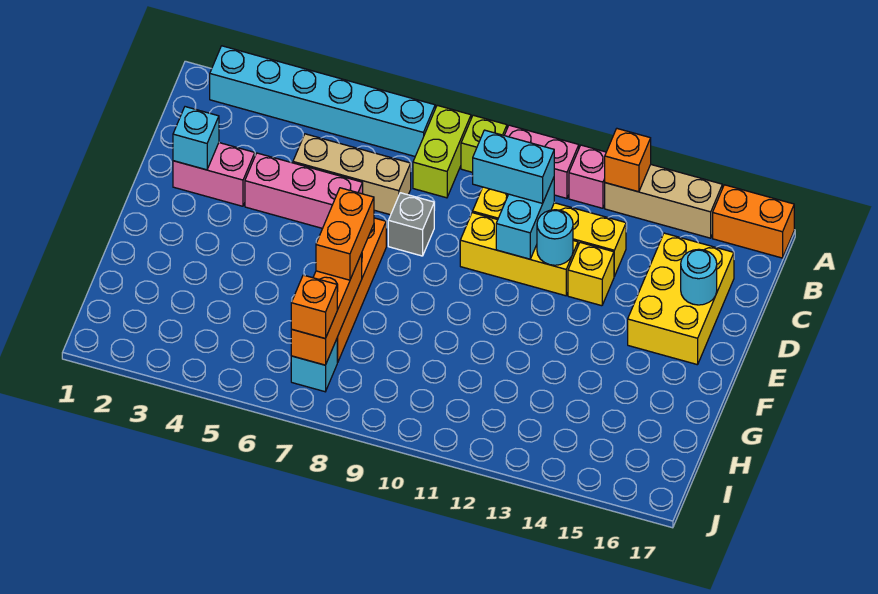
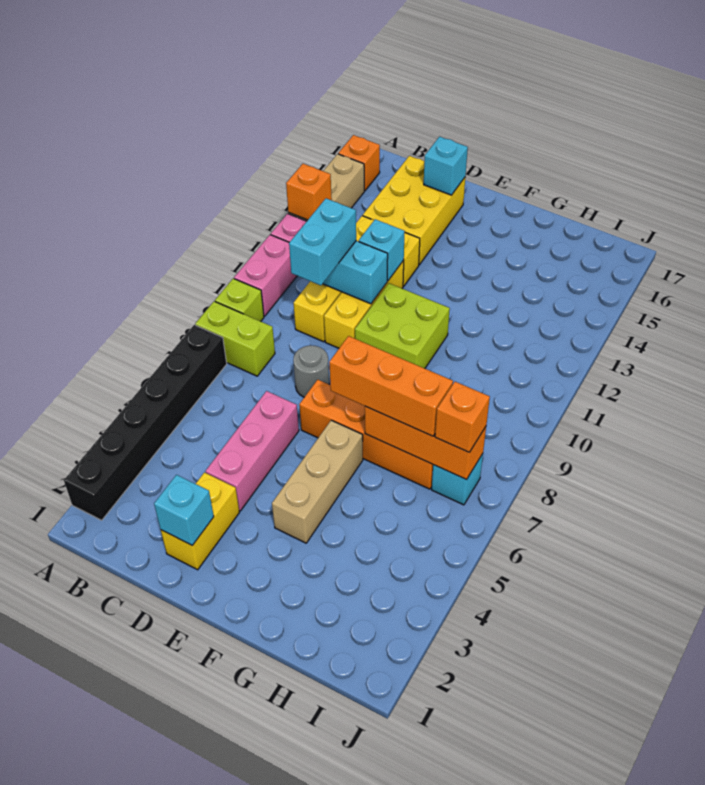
cyan 1x6 brick [210,46,435,156] -> black 1x6 brick [64,325,227,520]
orange 1x2 brick [713,185,794,258] -> orange 1x1 brick [338,135,380,191]
tan 1x3 brick [293,134,411,215] -> tan 1x3 brick moved to [272,420,363,543]
yellow 2x3 brick [628,233,734,365] -> yellow 2x3 brick turned to [363,156,465,265]
pink 1x2 brick [173,143,255,206] -> yellow 1x2 brick [161,472,239,570]
grey 1x1 brick [388,193,434,256] -> grey 1x1 round brick [293,345,329,397]
cyan 1x1 round brick [537,210,573,265] -> cyan 1x1 brick [359,219,405,281]
cyan 1x1 round brick [681,249,717,305] -> cyan 1x1 brick [424,137,468,195]
none -> lime 2x2 brick [355,283,450,368]
orange 1x2 brick [316,188,374,280] -> orange 1x3 brick [329,336,453,436]

